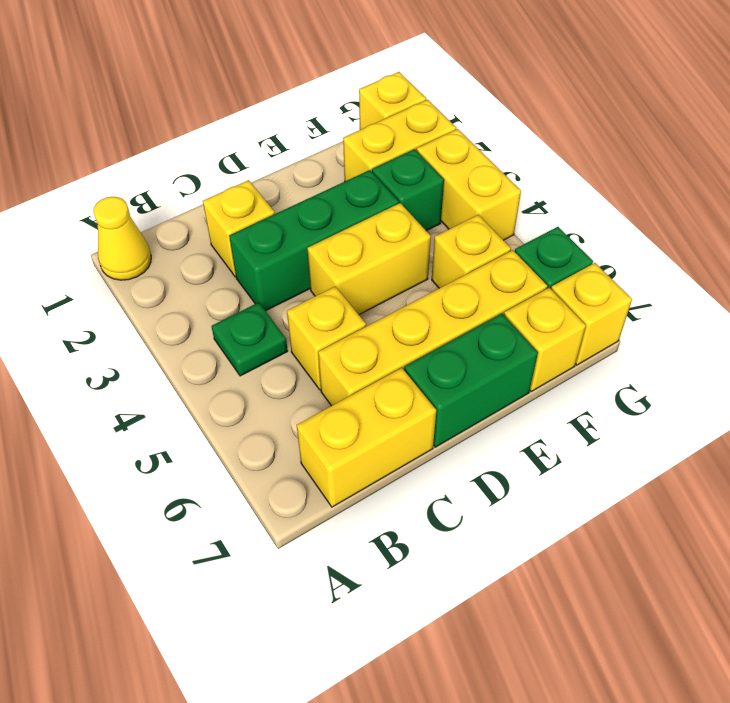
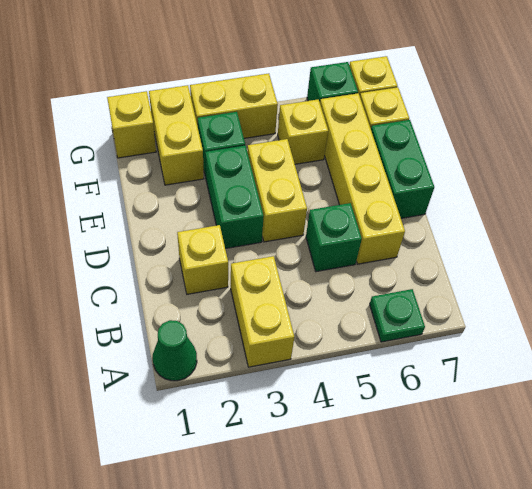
yellow 1x1 cone [93,197,151,280] -> green 1x1 cone [153,320,197,381]
green 1x1 plate [212,303,288,376] -> green 1x1 plate moved to [370,289,425,342]
yellow 1x2 brick [297,368,436,507] -> yellow 1x2 brick moved to [231,256,294,367]
green 1x3 brick [229,170,399,311] -> green 1x2 brick [205,146,264,249]
yellow 1x1 brick [287,286,366,390] -> green 1x1 brick [306,203,362,272]

